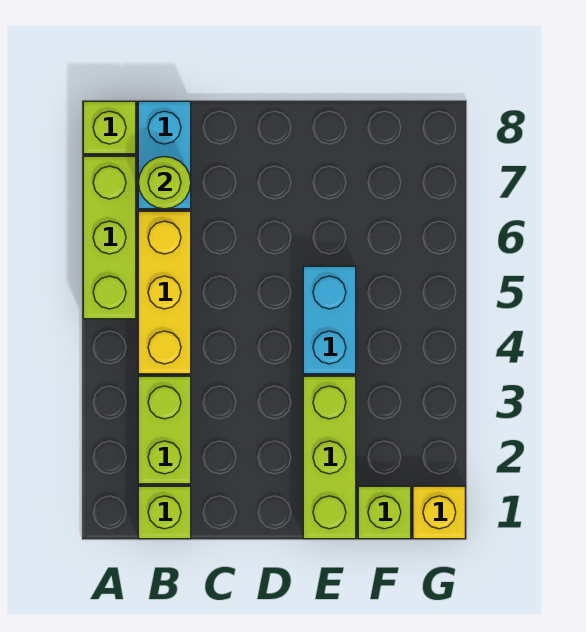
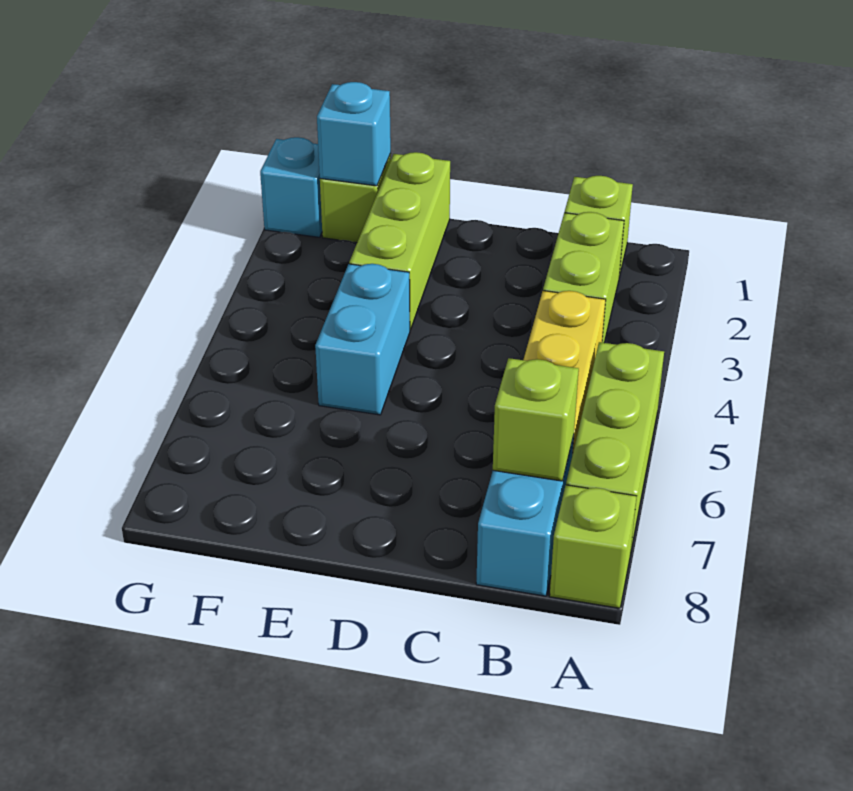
lime 1x1 round brick [138,157,191,209] -> lime 1x1 brick [493,358,579,481]
none -> cyan 1x1 brick [317,82,391,186]
yellow 1x1 brick [413,486,465,539] -> cyan 1x1 brick [260,137,322,237]

